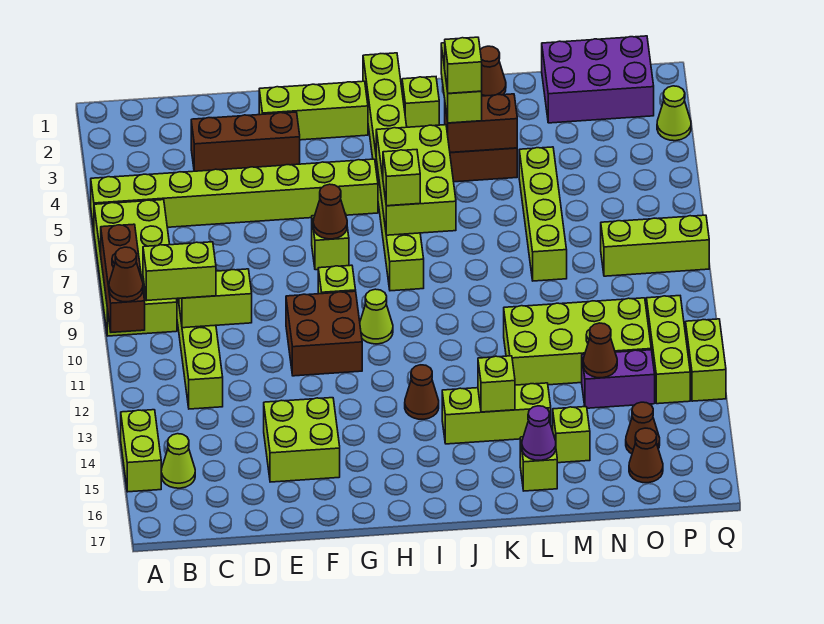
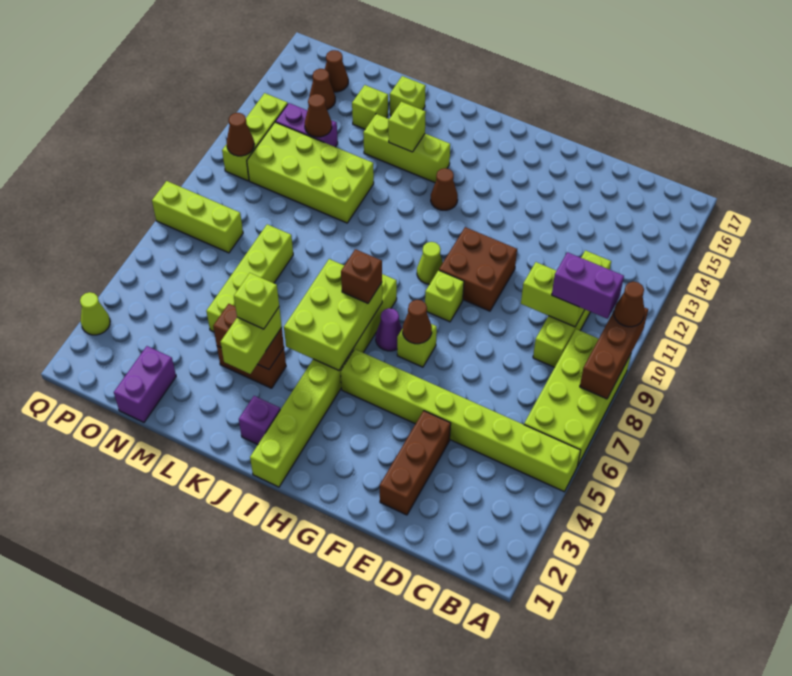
lime 1x2 brick [121,410,161,492] -> none
lime 1x2 brick [143,242,216,300] -> purple 1x2 brick [552,252,624,319]
lime 1x1 cone [161,434,195,488] -> none
brown 1x3 brick [191,112,300,171] -> brown 1x3 brick turned to [380,411,451,515]
lime 2x2 brick [264,398,340,482] -> none
lime 1x3 brick [259,81,368,140] -> none
lime 1x1 brick [383,150,420,206] -> brown 1x1 brick [341,249,382,303]
lime 1x1 brick [402,77,439,127] -> purple 1x1 brick [239,396,280,445]
brown 1x1 cone [480,46,506,96] -> brown 1x1 cone moved to [227,113,254,156]
purple 1x1 cone [522,406,556,460] -> purple 1x1 cone moved to [376,308,402,351]
purple 2x3 brick [542,36,654,123] -> purple 1x2 brick [114,346,176,422]
lime 1x2 brick [686,319,726,401] -> none

